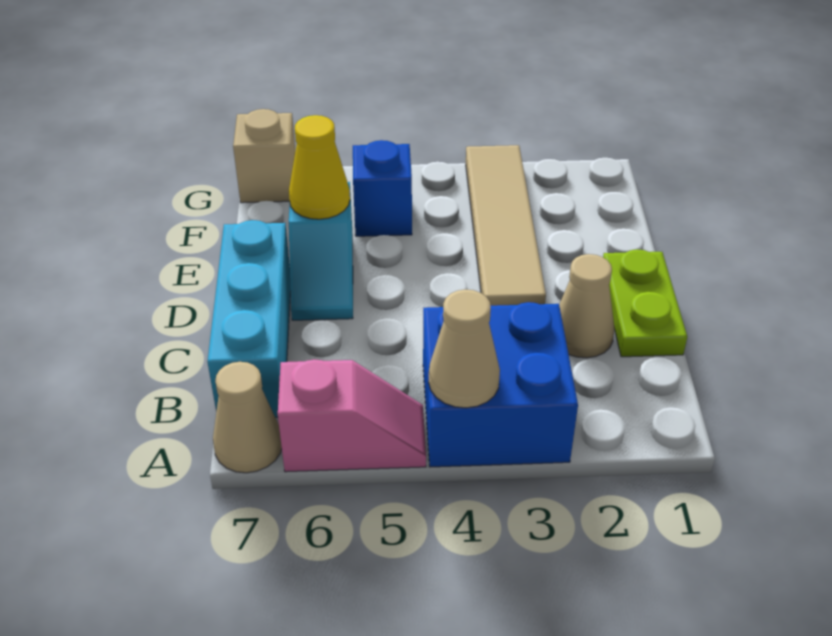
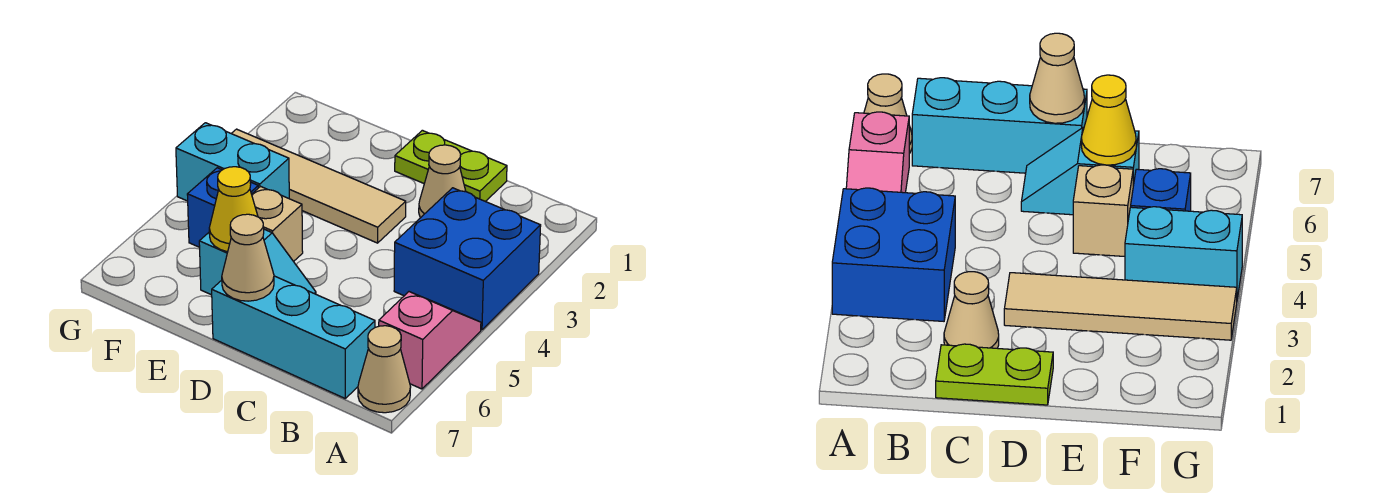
tan 1x1 cone [428,289,500,408] -> tan 1x1 cone moved to [222,214,274,301]
none -> cyan 1x2 brick [176,123,289,201]
tan 1x1 brick [233,109,295,203] -> tan 1x1 brick moved to [252,187,303,261]

